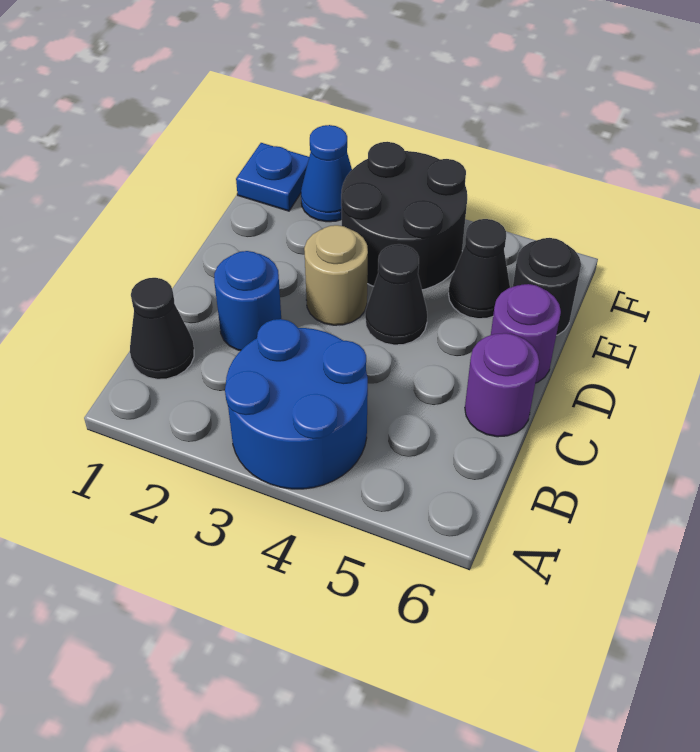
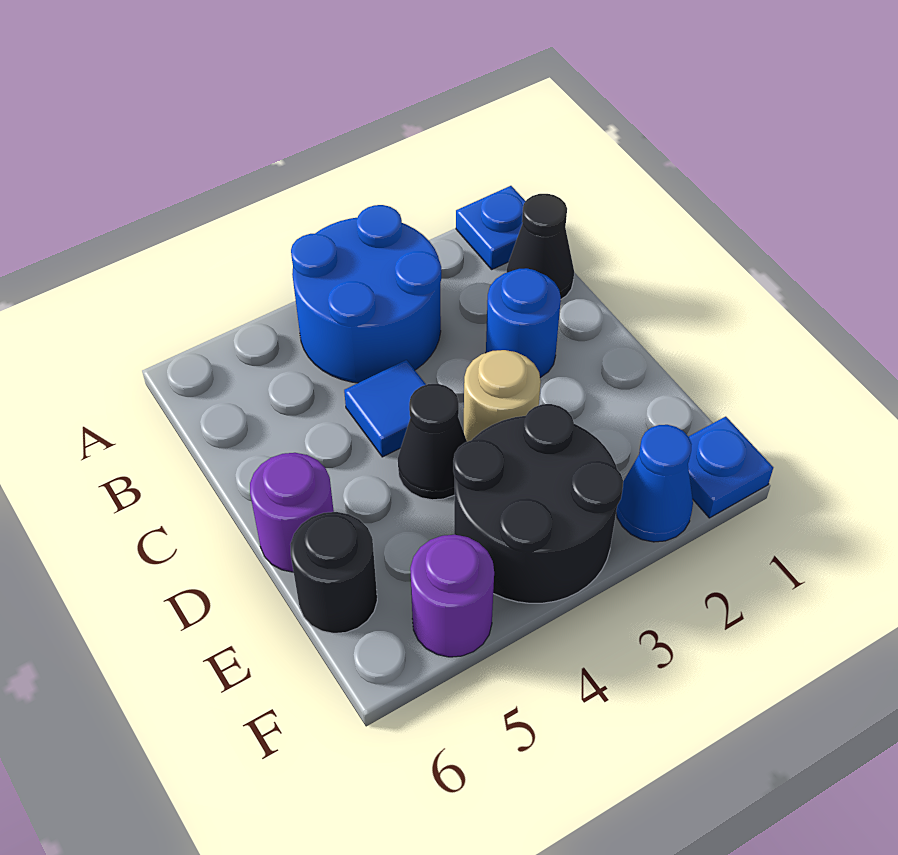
none -> blue 1x1 plate [456,186,526,269]
none -> blue 1x1 tile [344,360,426,457]
purple 1x1 round brick [465,333,539,437] -> purple 1x1 round brick moved to [410,535,494,657]
black 1x1 cone [449,219,510,319] -> none

